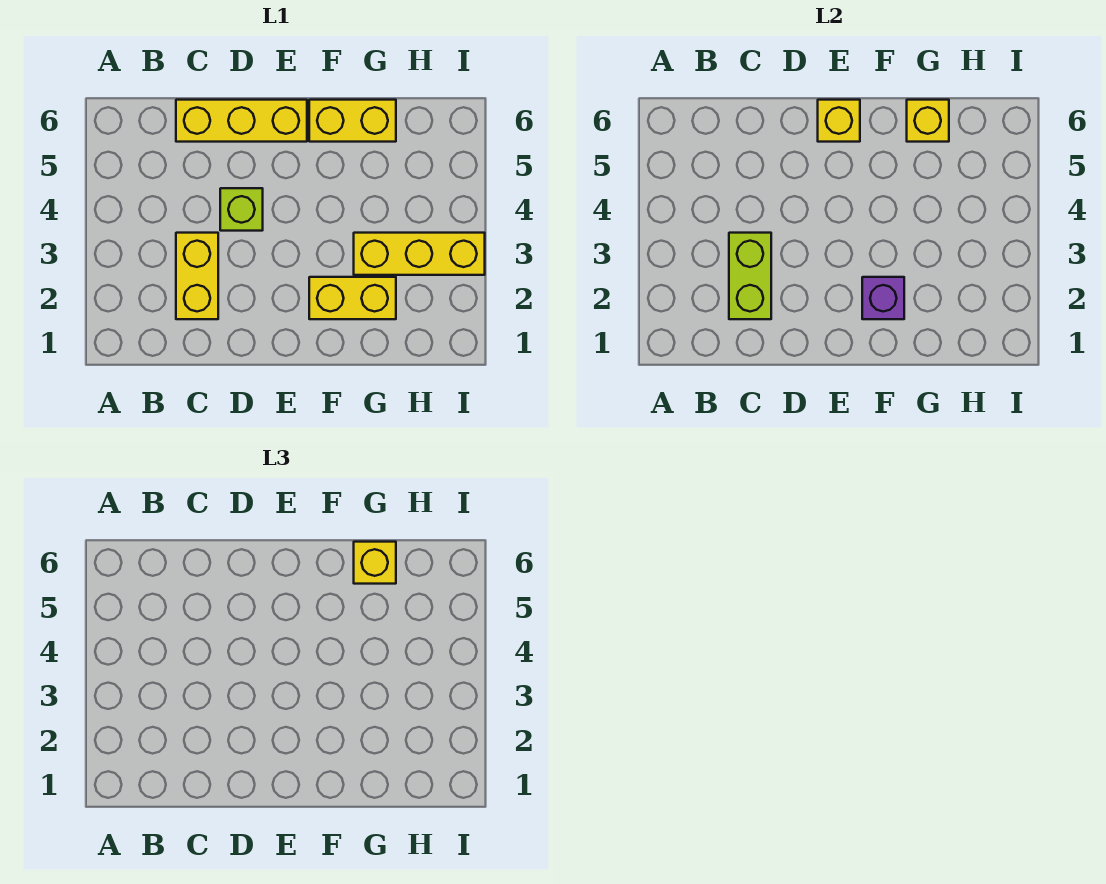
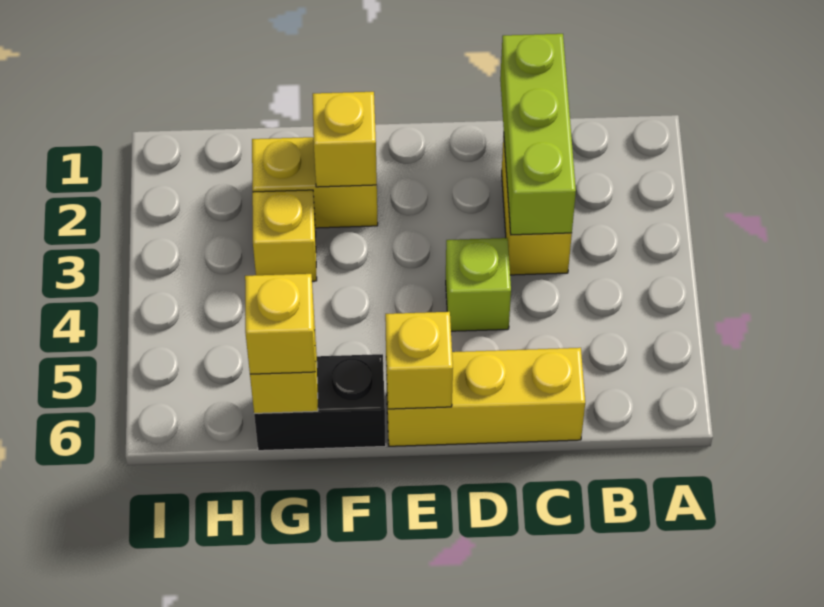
lime 1x2 brick [729,233,771,319] -> lime 1x3 brick [500,34,576,235]
purple 1x1 brick [862,277,904,319] -> yellow 1x1 brick [313,92,377,187]
yellow 1x2 brick [309,100,396,142] -> black 1x2 brick [254,354,386,451]
yellow 1x3 brick [354,233,485,275] -> yellow 1x1 brick [252,190,317,281]

